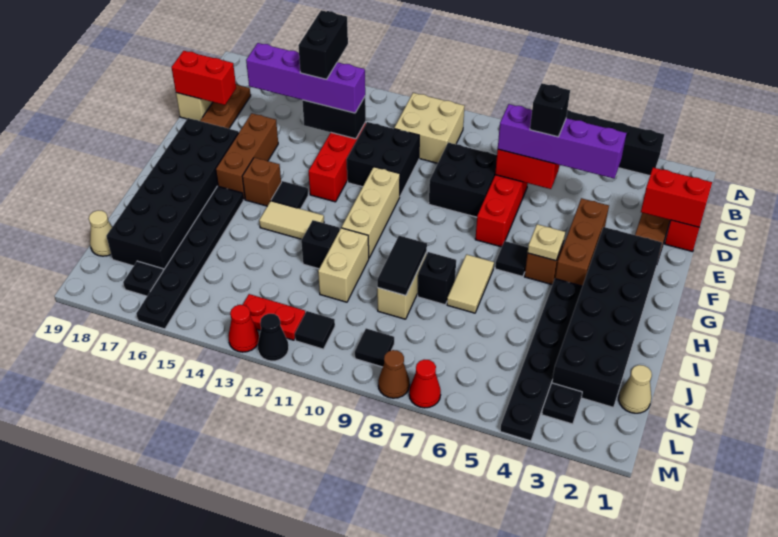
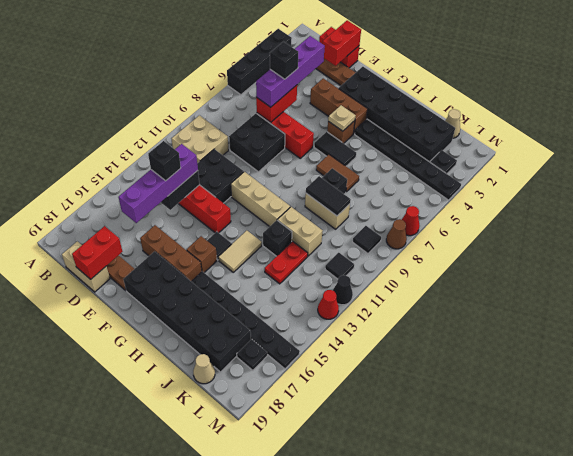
black 1x2 brick [298,10,348,79] -> black 1x1 brick [148,141,181,181]
black 1x1 tile [495,241,528,277] -> black 1x2 tile [314,132,356,166]
tan 1x2 tile [447,254,494,313] -> brown 1x2 tile [316,155,359,192]
red 1x2 plate [243,294,305,340] -> red 1x2 plate moved to [265,241,308,284]

